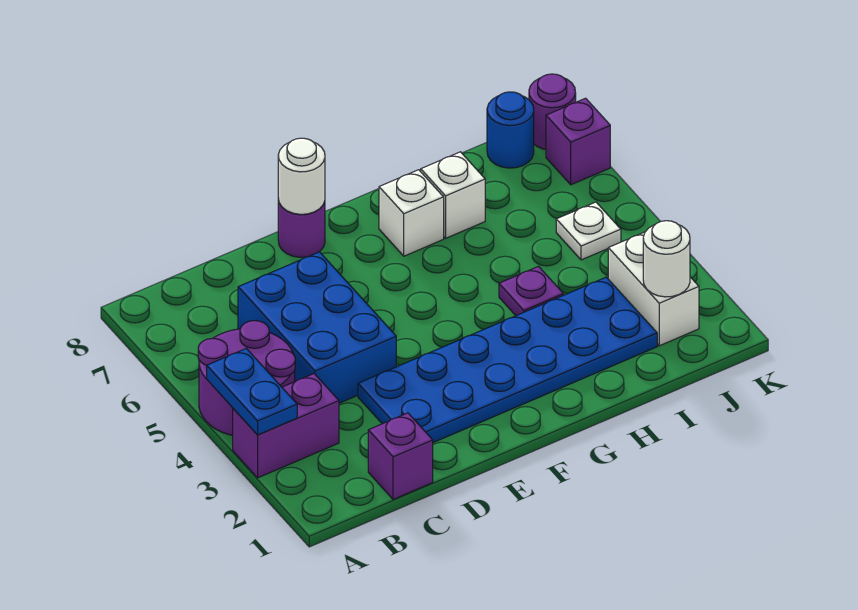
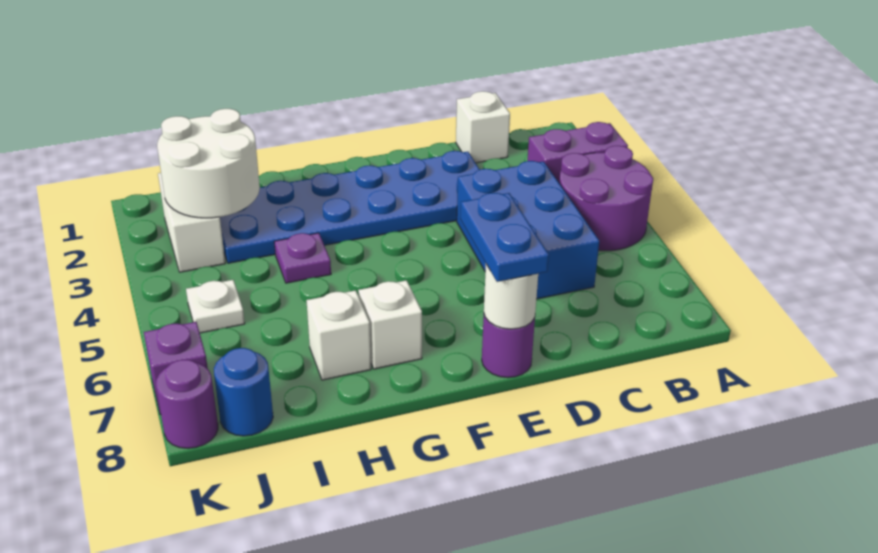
blue 1x2 plate [207,348,297,435] -> blue 1x2 plate moved to [460,193,549,282]
purple 1x1 brick [368,413,433,499] -> white 1x1 brick [456,91,510,163]
white 1x1 round brick [643,221,690,297] -> white 2x2 round brick [157,109,260,218]

